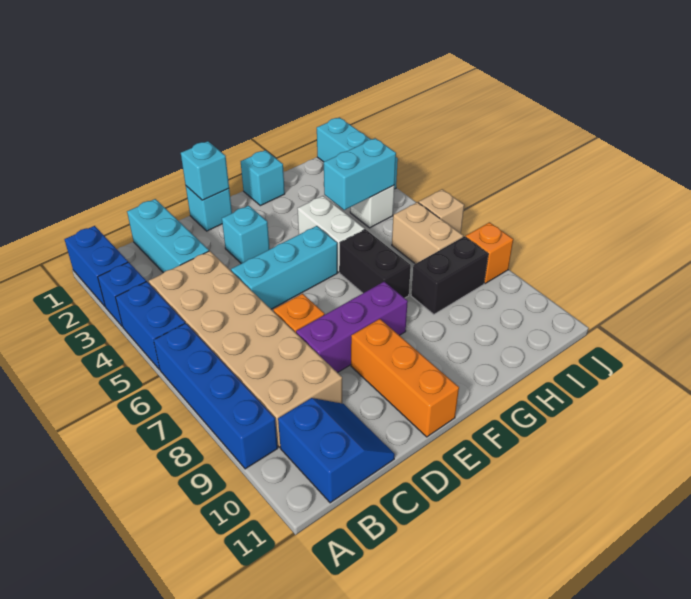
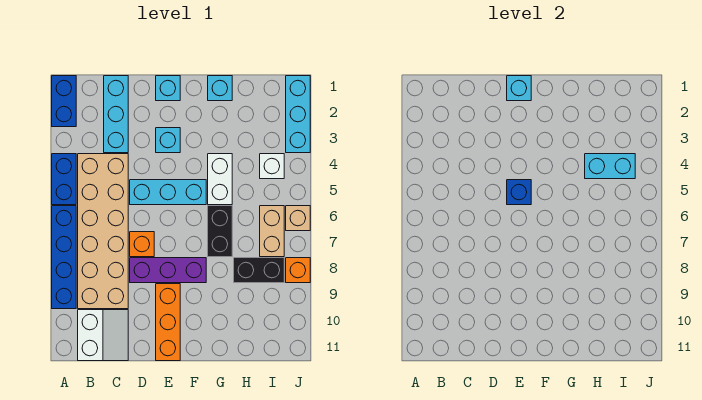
blue 1x1 brick [98,262,146,327] -> blue 1x1 brick moved to [507,180,531,205]
blue 2x2 slope [278,398,395,503] -> white 2x2 slope [78,310,128,361]

